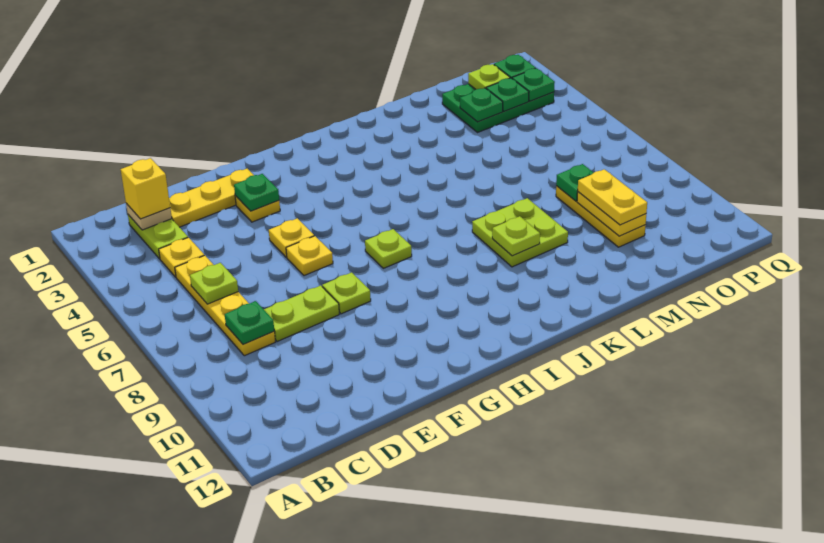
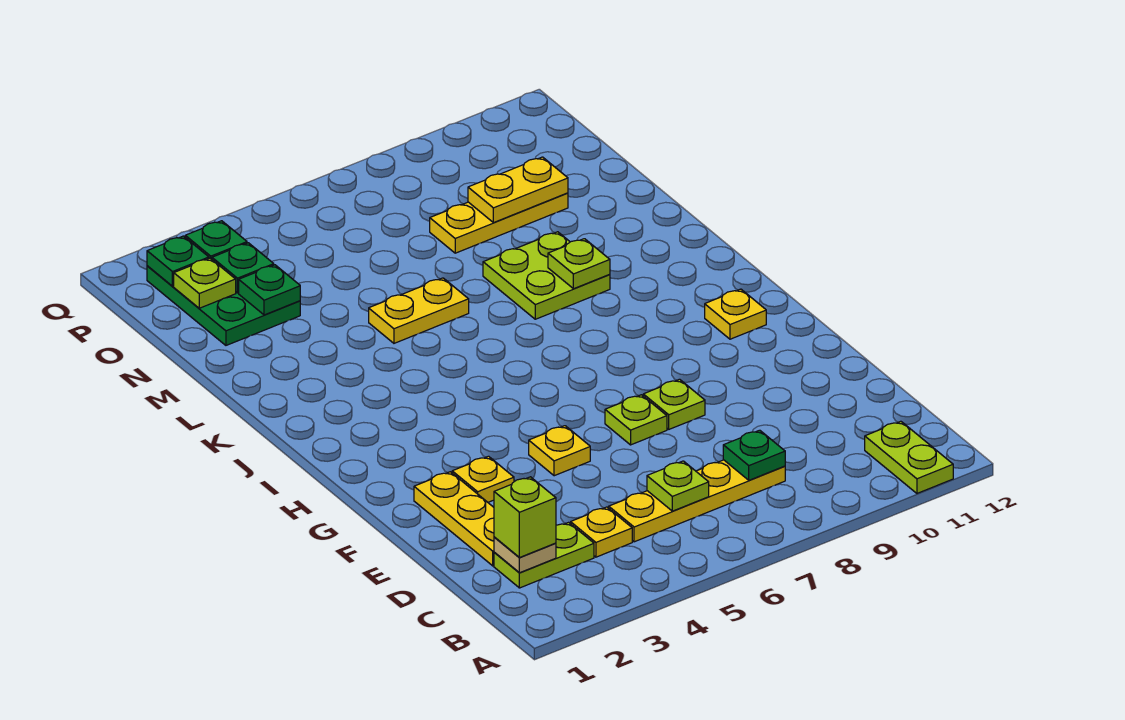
yellow 1x1 brick [121,158,170,219] -> lime 1x1 brick [494,477,556,558]
lime 1x2 plate [264,285,339,342] -> lime 1x2 plate moved to [865,421,953,493]
green 1x1 plate [234,174,279,211] -> none
yellow 1x1 plate [286,236,333,276] -> yellow 1x1 plate moved to [705,289,766,339]
lime 1x1 plate [365,229,412,268] -> lime 1x1 plate moved to [605,395,667,445]
green 1x1 plate [556,164,594,201] -> none
yellow 1x2 plate [578,169,647,225] -> yellow 1x2 plate moved to [369,278,469,343]

